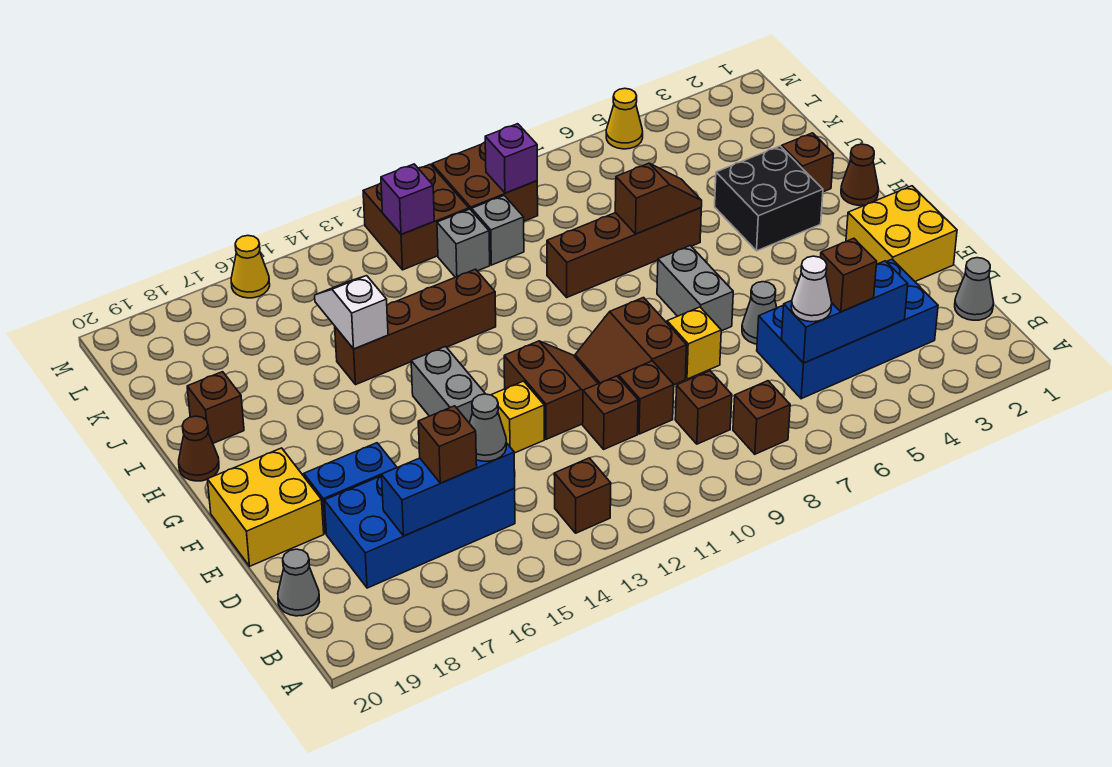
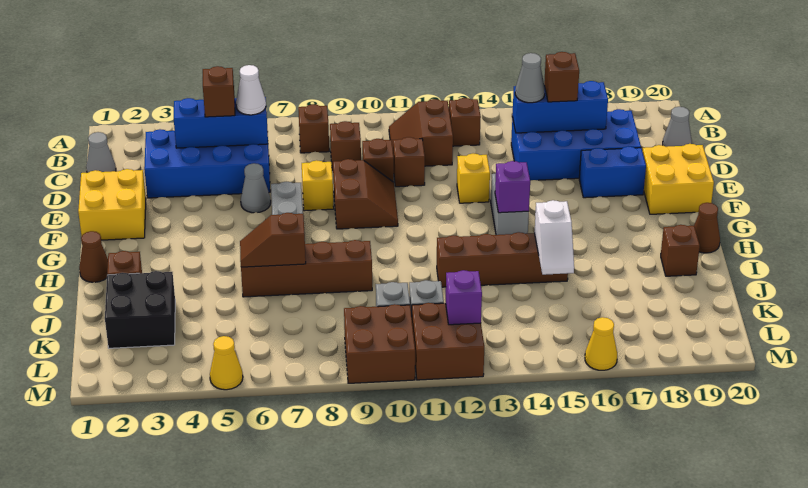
brown 2x2 slope [504,341,598,439] -> brown 2x2 slope moved to [389,99,453,166]
black 2x2 brick [715,146,823,251] -> black 2x2 brick moved to [105,271,175,348]
purple 1x1 brick [485,124,537,193] -> purple 1x1 brick moved to [495,161,530,213]

